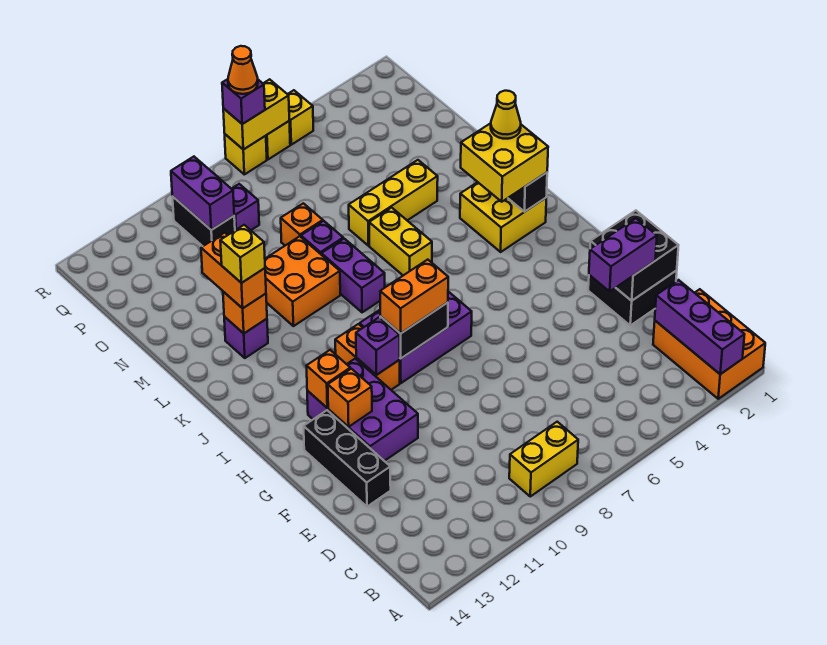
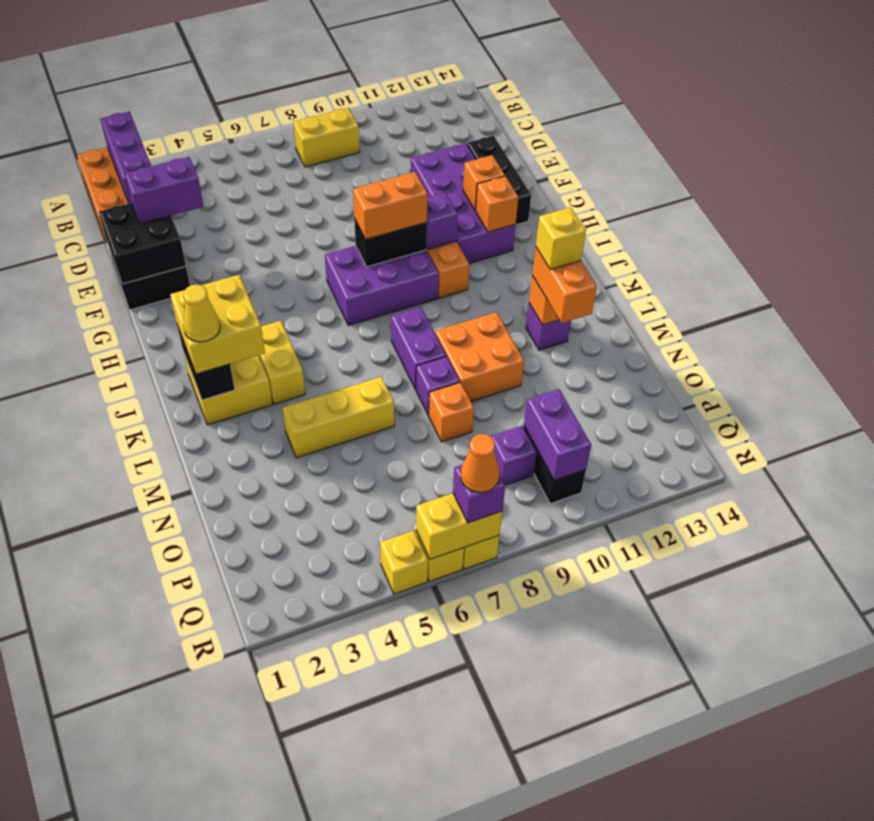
purple 2x3 brick [307,359,418,461] -> purple 2x4 brick [411,143,516,263]
yellow 1x2 brick [369,208,432,275] -> yellow 1x2 brick moved to [259,321,305,404]

